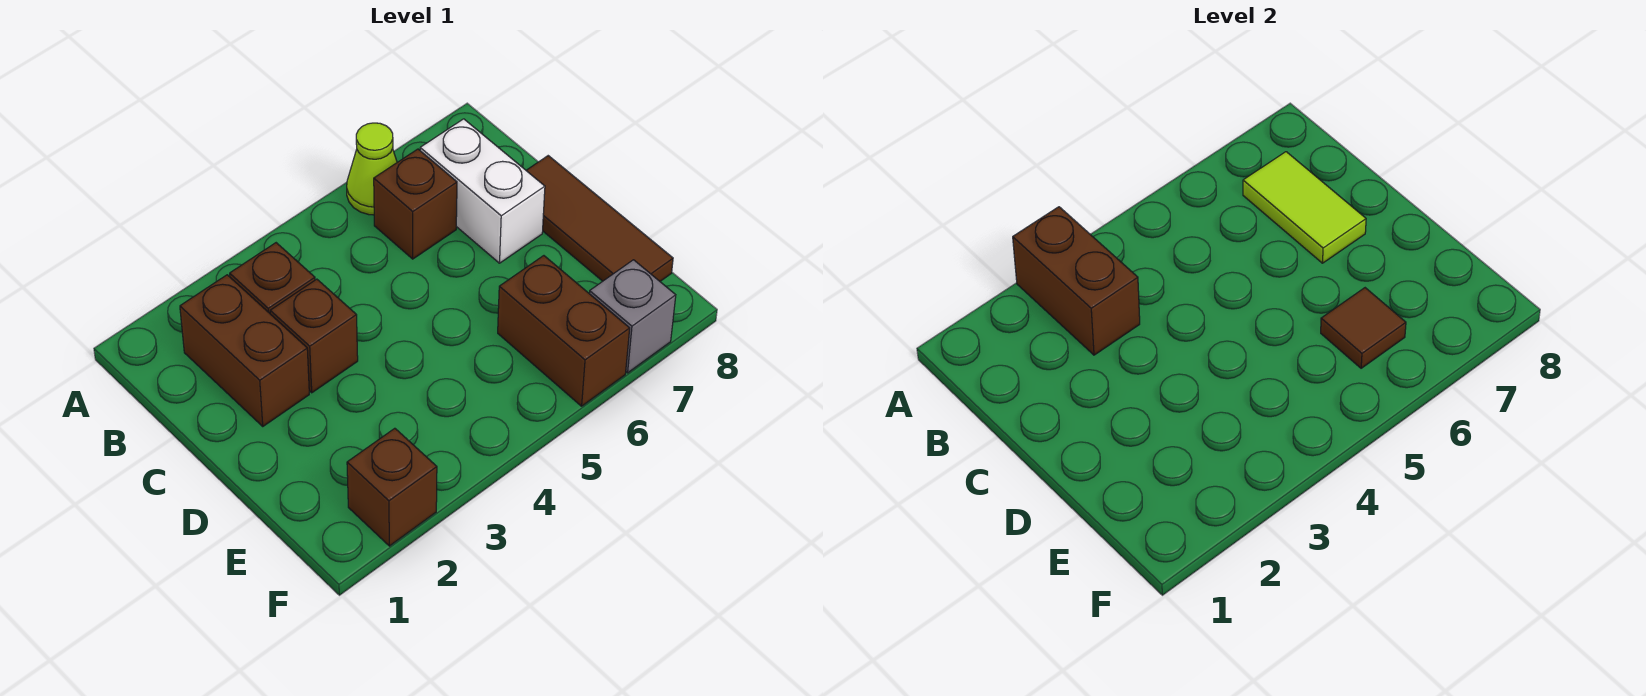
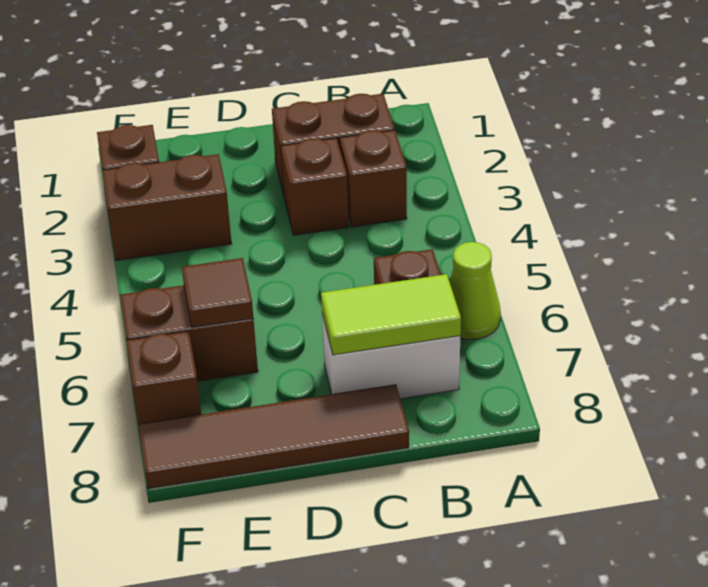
brown 1x2 brick [1013,207,1140,355] -> brown 1x2 brick moved to [102,154,232,261]
brown 1x3 tile [526,156,673,281] -> brown 1x4 tile [139,385,409,489]
grey 1x1 brick [589,260,676,373] -> brown 1x1 brick [126,331,201,424]

